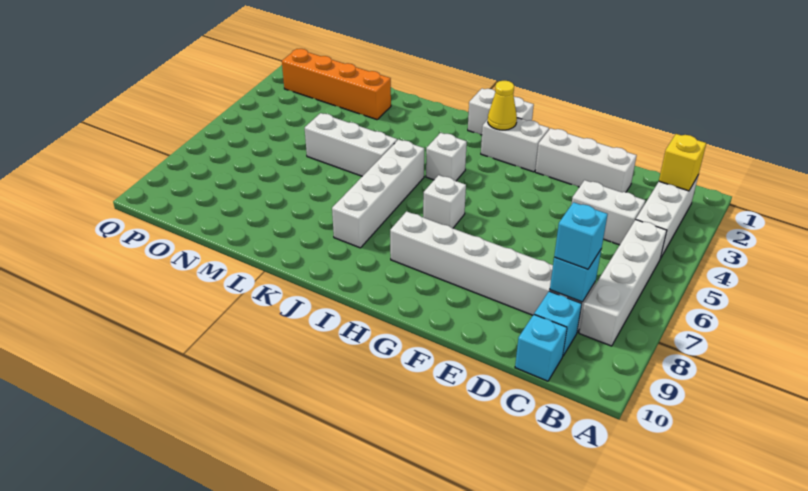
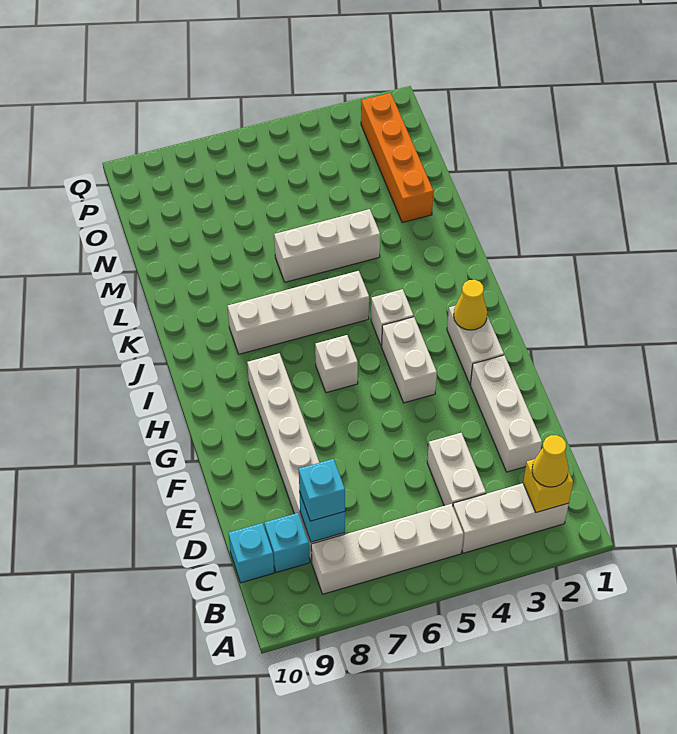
none -> yellow 1x1 cone [532,435,569,487]
white 1x2 brick [468,88,534,135] -> white 1x2 brick moved to [382,317,437,403]
white 1x3 brick [305,113,397,176] -> white 1x3 brick turned to [274,209,380,282]

